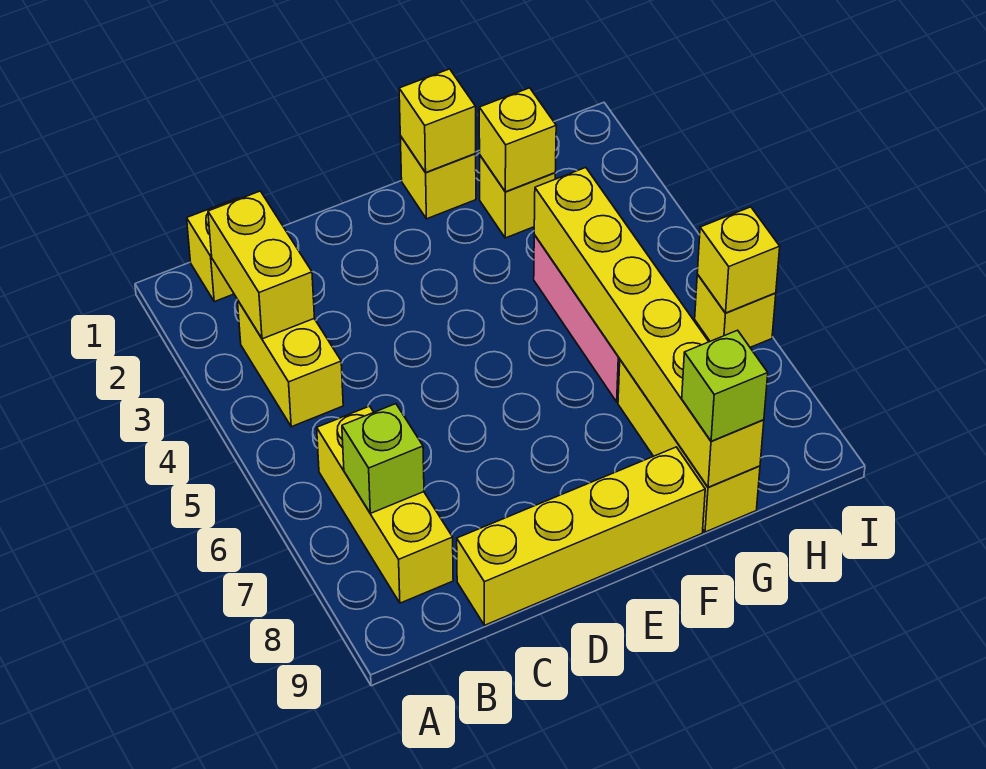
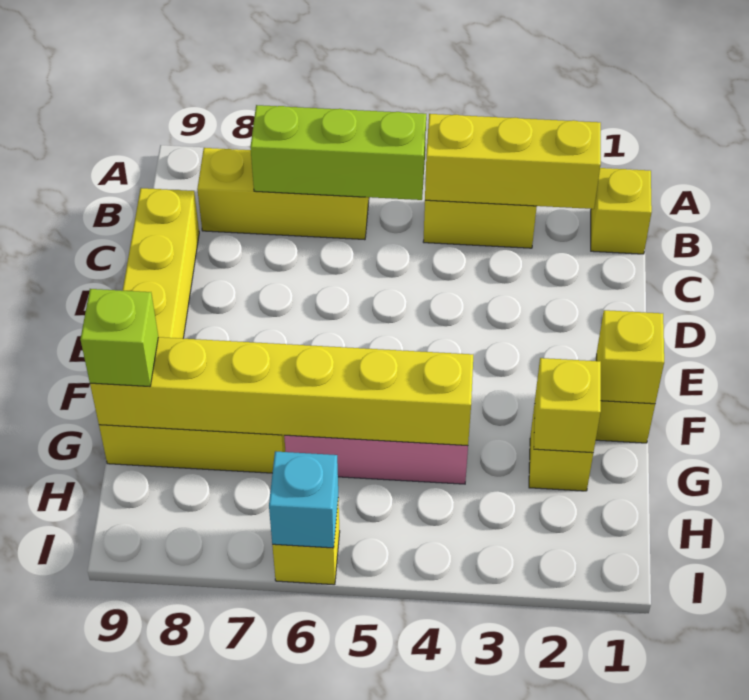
yellow 1x2 brick [208,191,314,339] -> yellow 1x3 brick [425,114,601,209]
lime 1x1 brick [342,404,424,513] -> lime 1x3 brick [250,105,426,200]
yellow 1x1 brick [697,207,780,313] -> cyan 1x1 brick [269,451,338,548]

